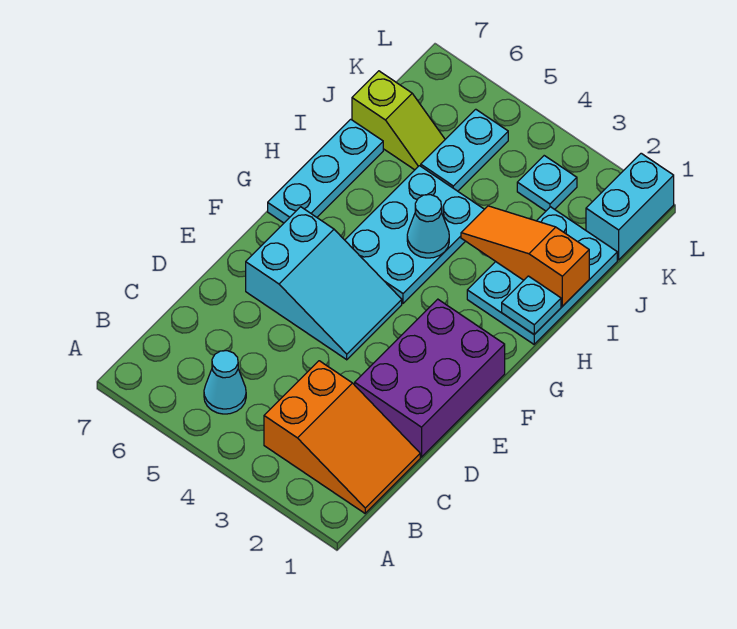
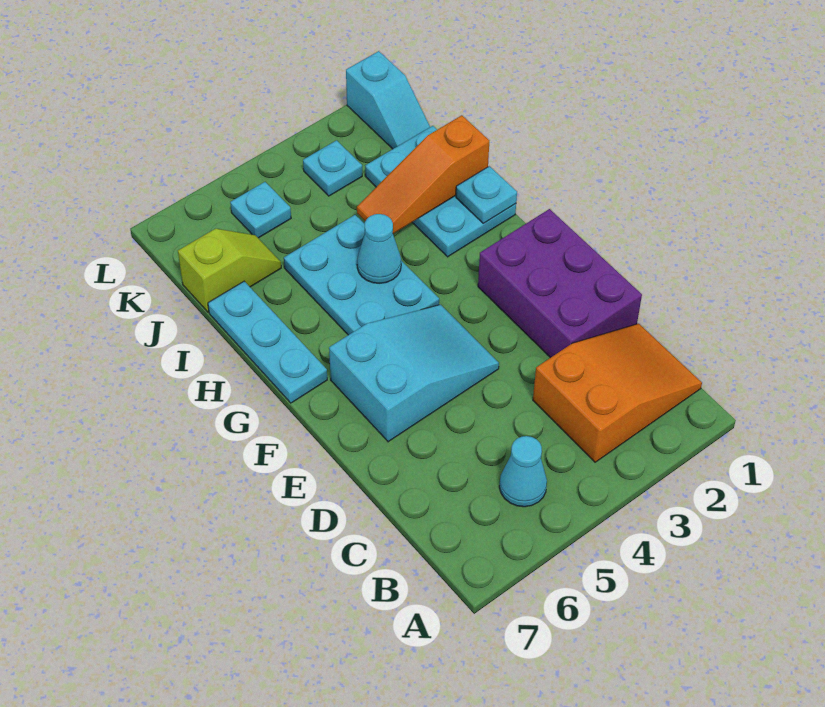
cyan 1x2 plate [421,109,508,191] -> cyan 1x1 plate [230,182,291,238]
cyan 1x2 brick [586,153,674,260] -> cyan 1x2 slope [346,51,430,149]

